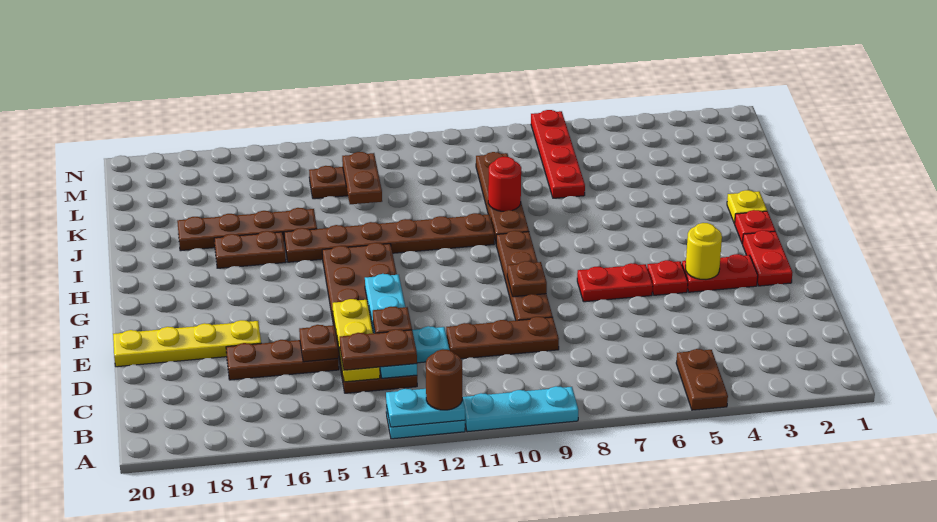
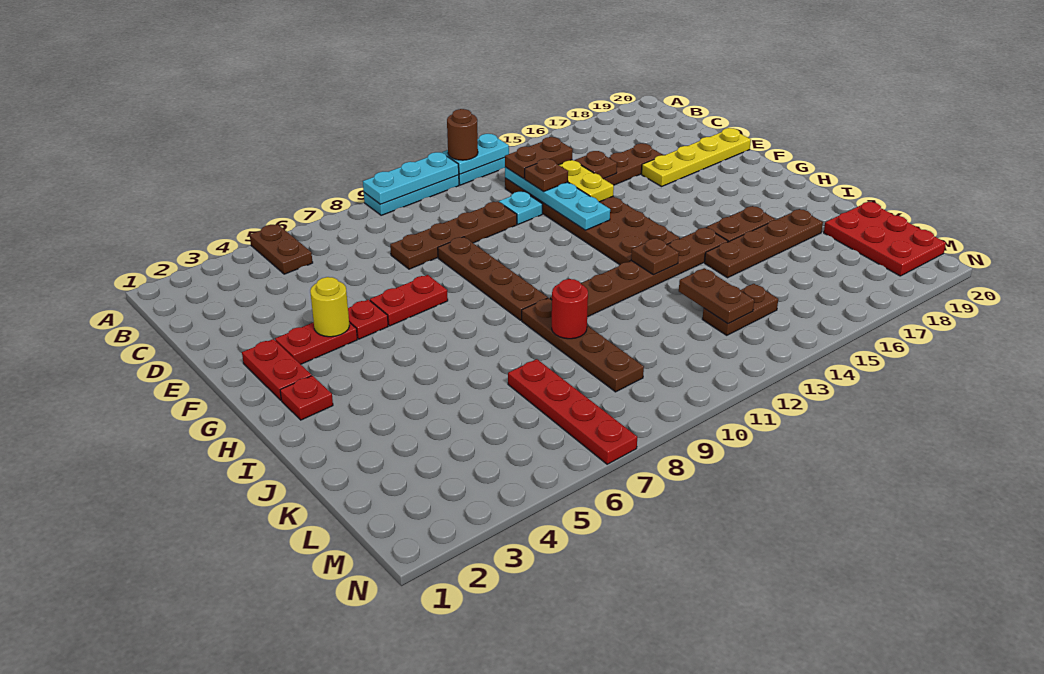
none -> cyan 1x3 plate [363,152,459,204]
brown 1x3 plate [446,317,559,359] -> brown 1x4 plate [390,202,517,269]
brown 1x1 plate [507,261,547,297] -> brown 1x1 plate moved to [631,238,679,275]
yellow 1x1 plate [727,190,767,223] -> none
none -> red 2x3 plate [824,202,946,276]

